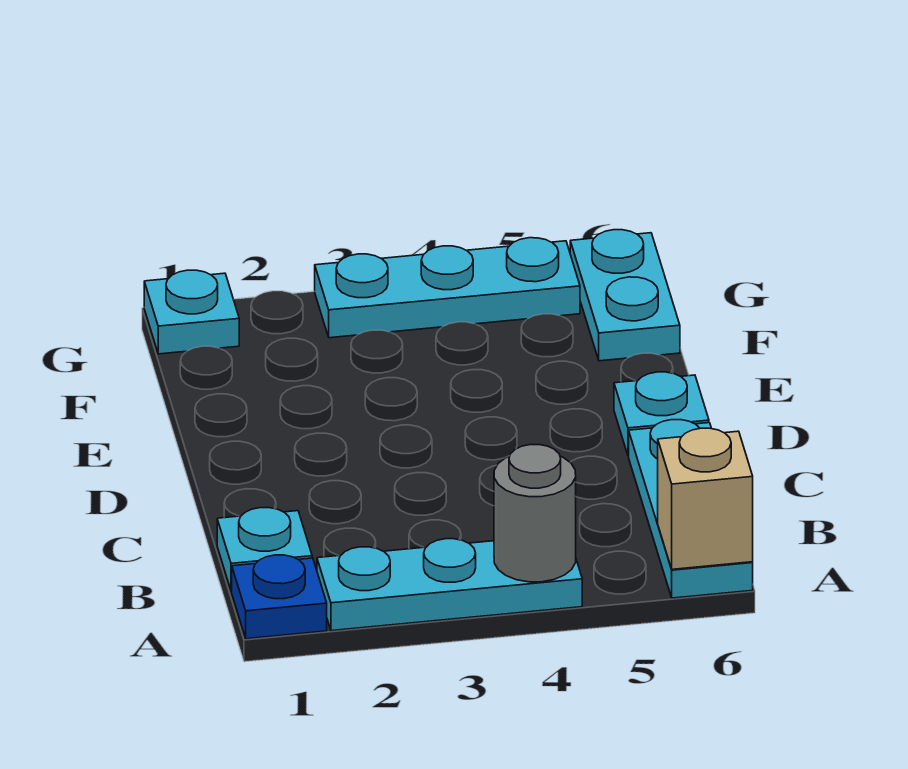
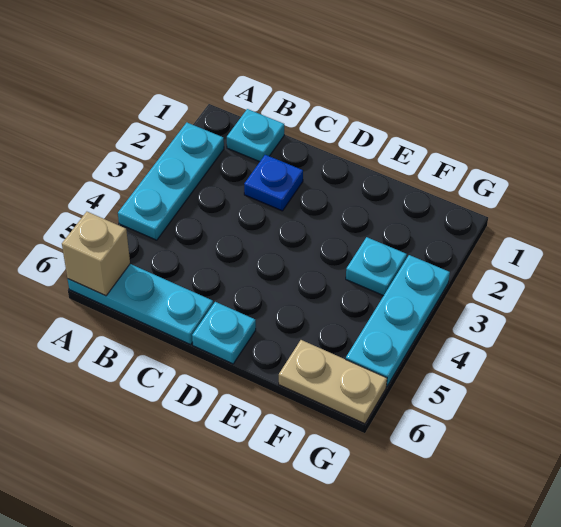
blue 1x1 plate [232,555,327,639] -> blue 1x1 plate moved to [244,155,303,211]
grey 1x1 round brick [494,445,576,582] -> none
cyan 1x2 plate [570,230,680,361] -> tan 1x2 plate [279,340,387,424]
cyan 1x1 plate [144,270,239,354] -> cyan 1x1 plate moved to [346,237,407,296]

